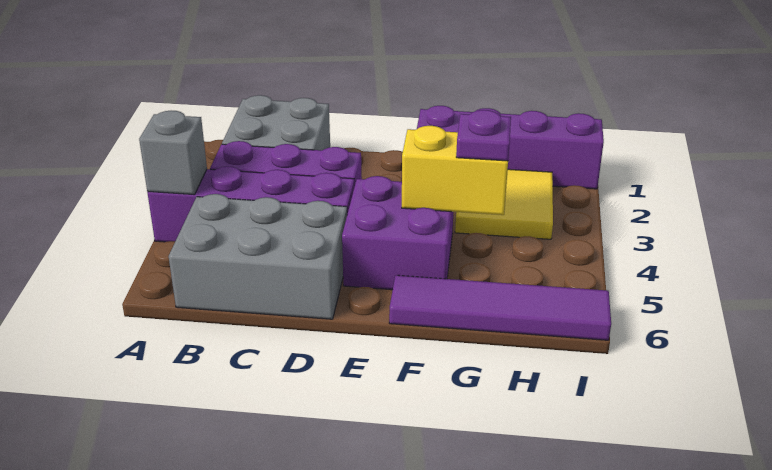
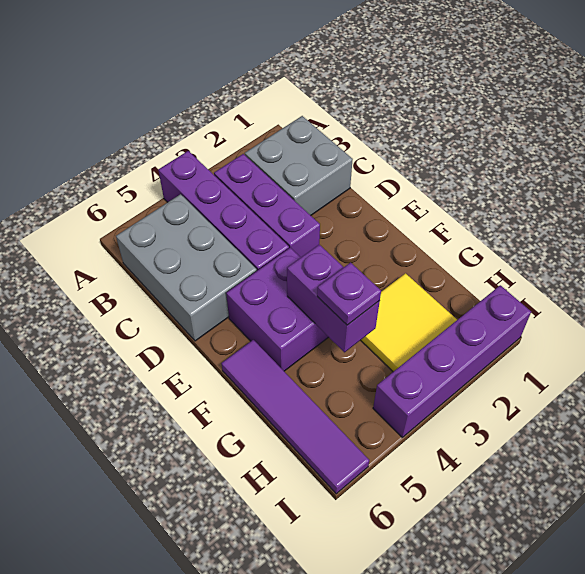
grey 1x1 brick [139,111,207,195] -> none
purple 1x4 brick [417,106,604,189] -> purple 1x4 brick turned to [373,285,531,437]
yellow 1x2 brick [402,126,508,215] -> purple 1x2 brick [287,245,380,352]

